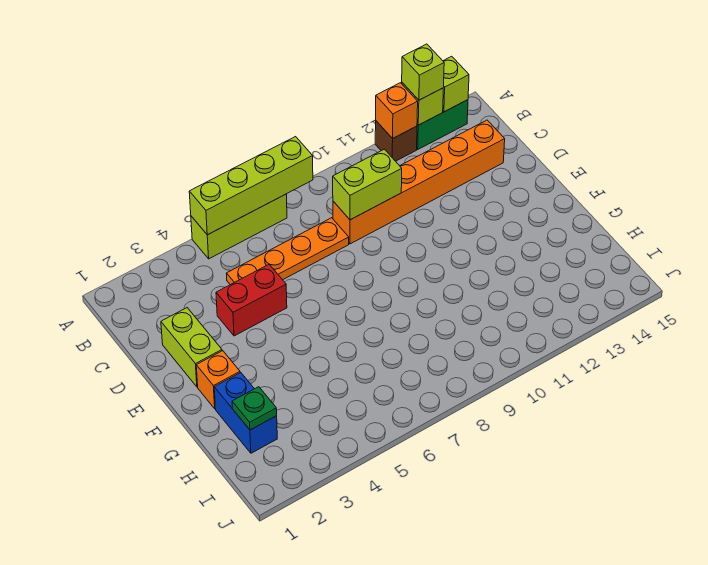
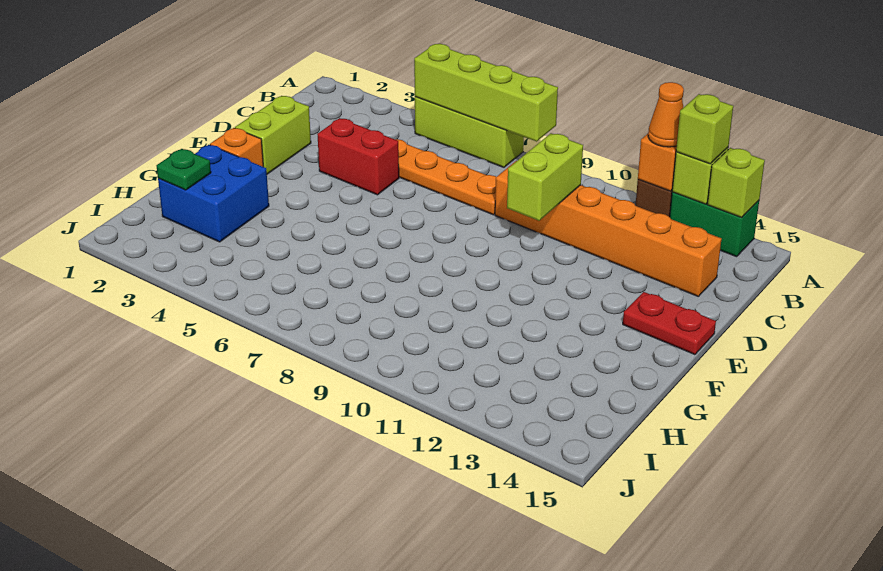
none -> orange 1x1 cone [648,82,684,147]
lime 1x2 brick [333,149,402,220] -> lime 1x2 brick turned to [507,133,583,221]
none -> red 1x2 plate [623,292,716,355]
blue 1x2 brick [214,373,277,453] -> blue 2x2 brick [158,145,269,242]

